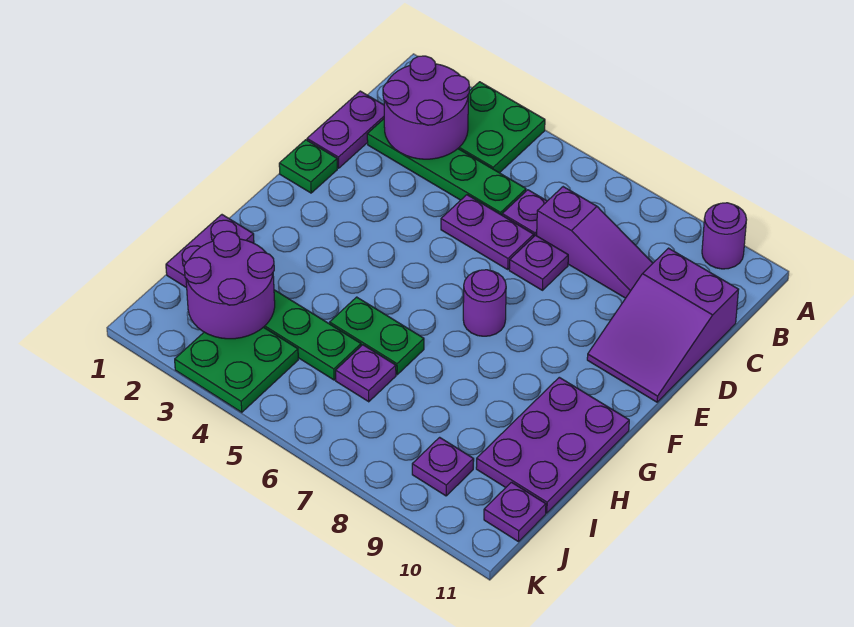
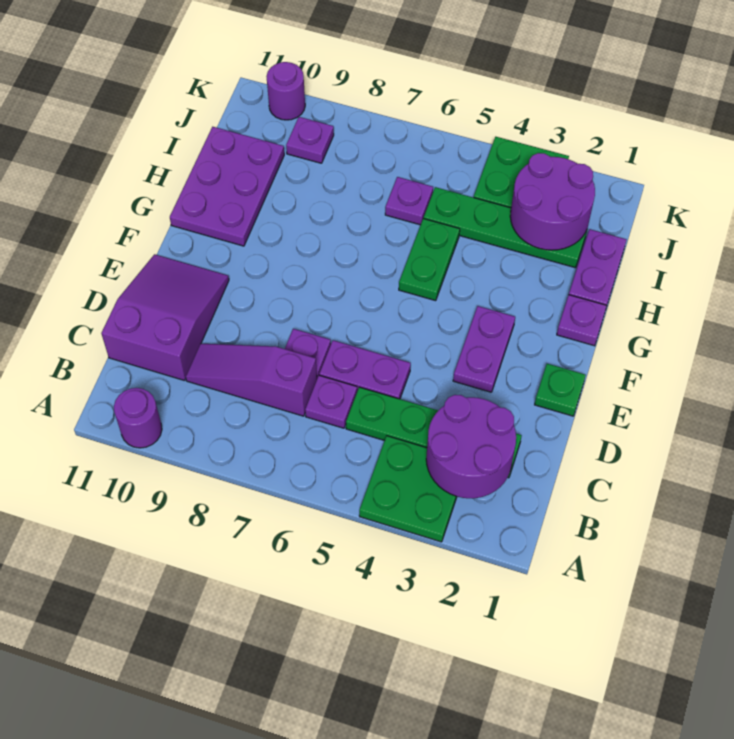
purple 1x2 plate [307,91,384,168] -> purple 1x2 plate moved to [453,306,515,392]
purple 1x1 round brick [463,270,506,336] -> purple 1x1 round brick moved to [266,62,305,120]
green 1x2 plate [330,297,424,375] -> green 1x2 plate turned to [399,218,460,301]
purple 1x1 plate [484,482,546,542] -> purple 1x1 plate moved to [557,295,607,346]

